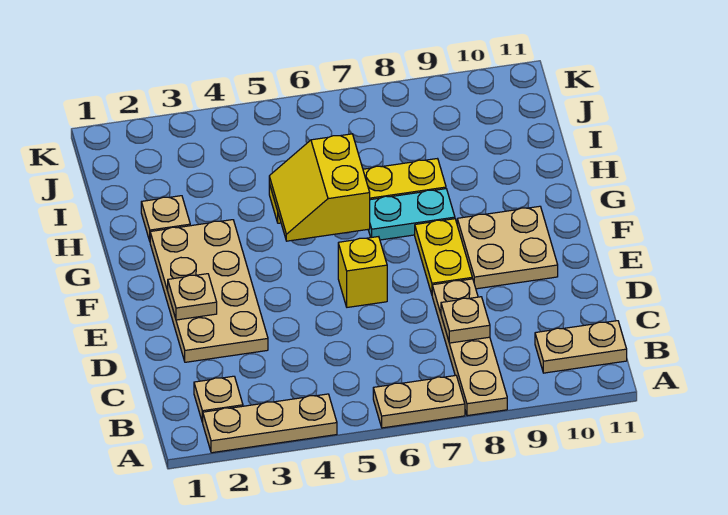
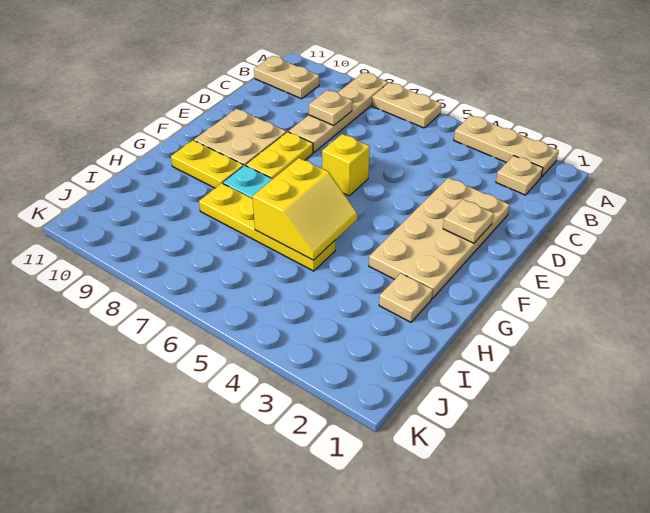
none -> yellow 1x2 plate [171,140,243,188]

